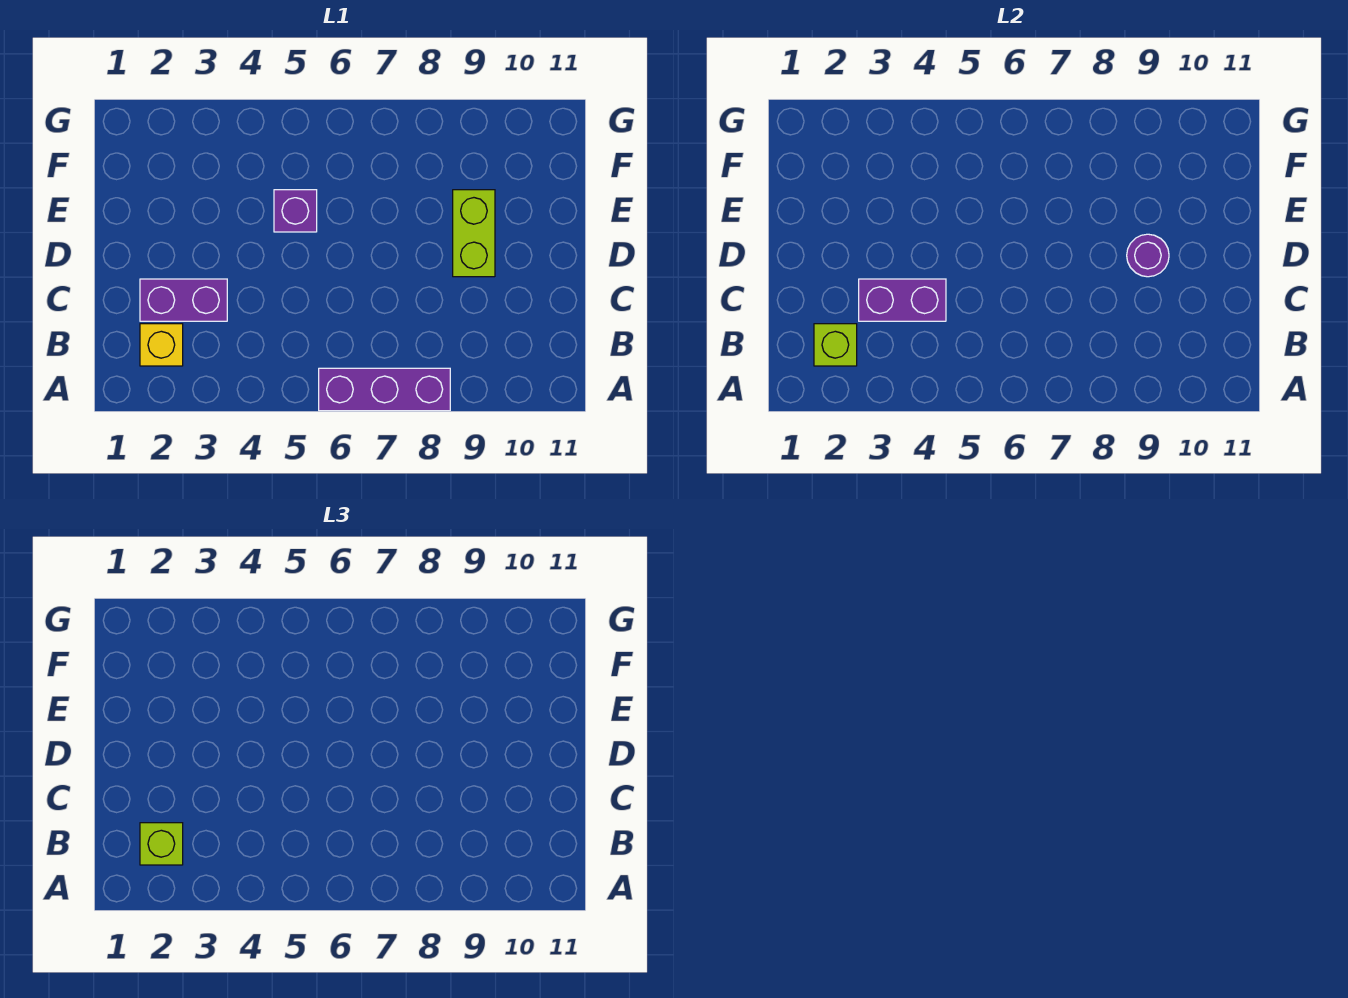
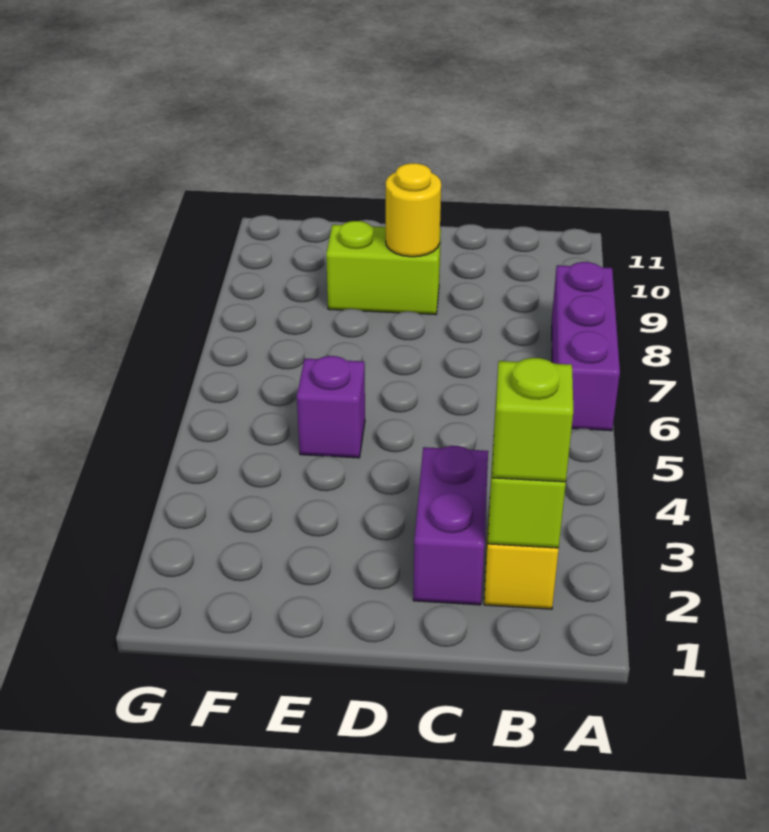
purple 1x2 brick [859,279,946,321] -> none
purple 1x1 round brick [1127,234,1169,277] -> yellow 1x1 round brick [386,163,441,257]

